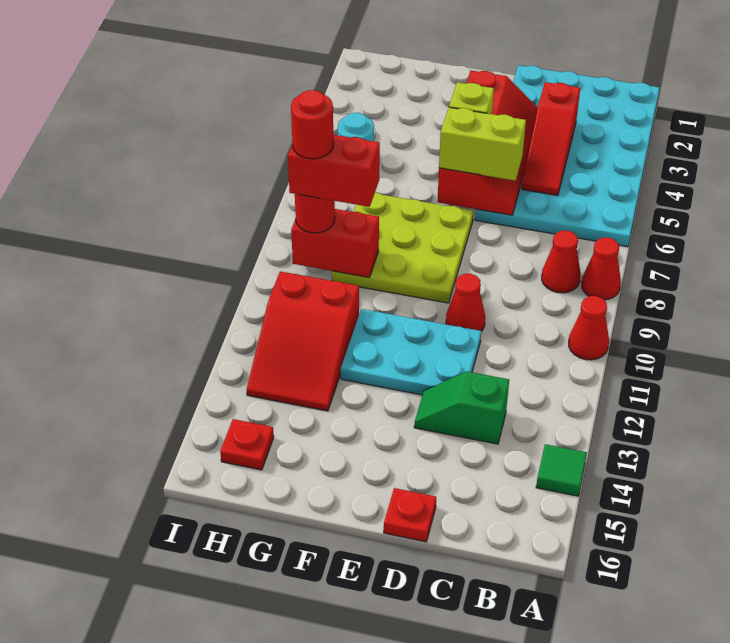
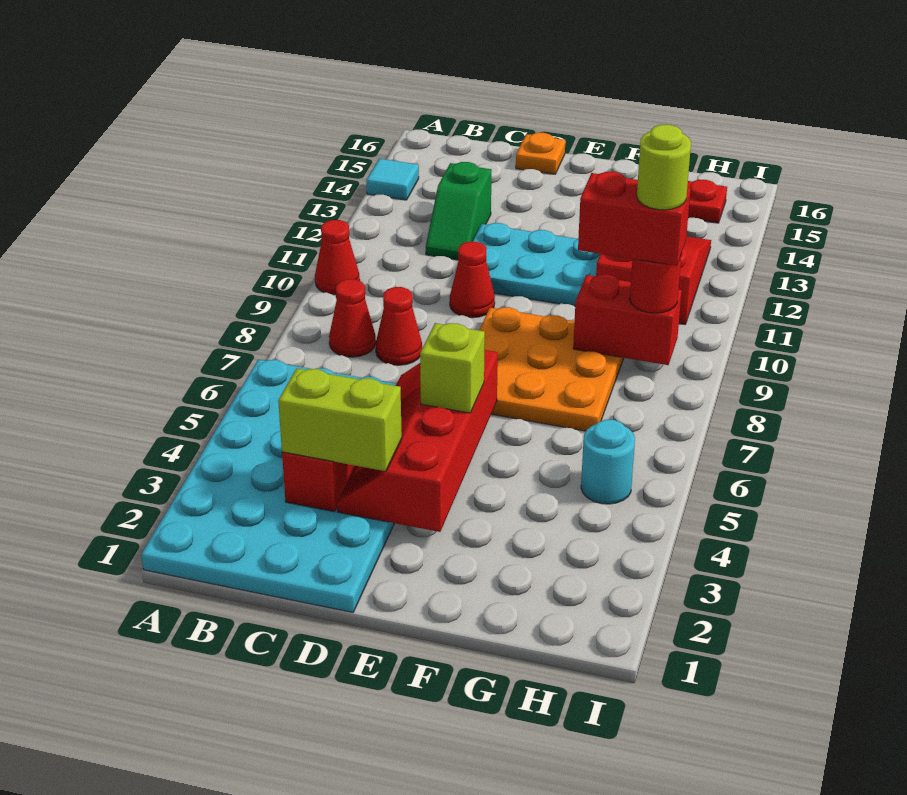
red 1x1 cone [582,238,621,300] -> red 1x1 cone moved to [376,287,422,365]
green 1x1 tile [536,444,587,496] -> cyan 1x1 tile [366,159,419,200]
green 1x2 slope [414,372,509,444] -> green 1x2 slope turned to [426,162,492,260]
lime 1x2 brick [439,107,526,181] -> lime 1x2 brick moved to [278,368,402,471]
red 1x1 plate [384,488,436,542] -> orange 1x1 plate [516,133,565,174]
lime 3x3 plate [332,193,473,303] -> orange 3x3 plate [479,307,624,431]
red 1x1 round brick [291,90,334,159] -> lime 1x1 round brick [637,125,691,210]

